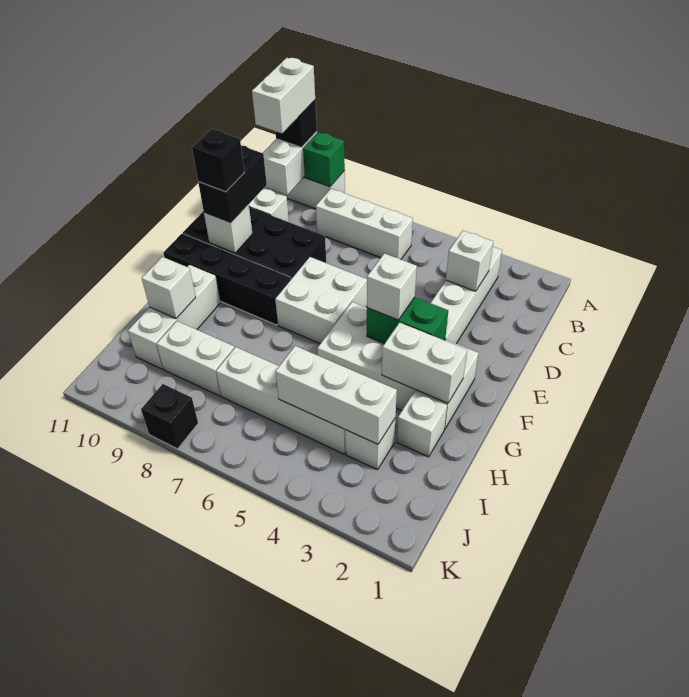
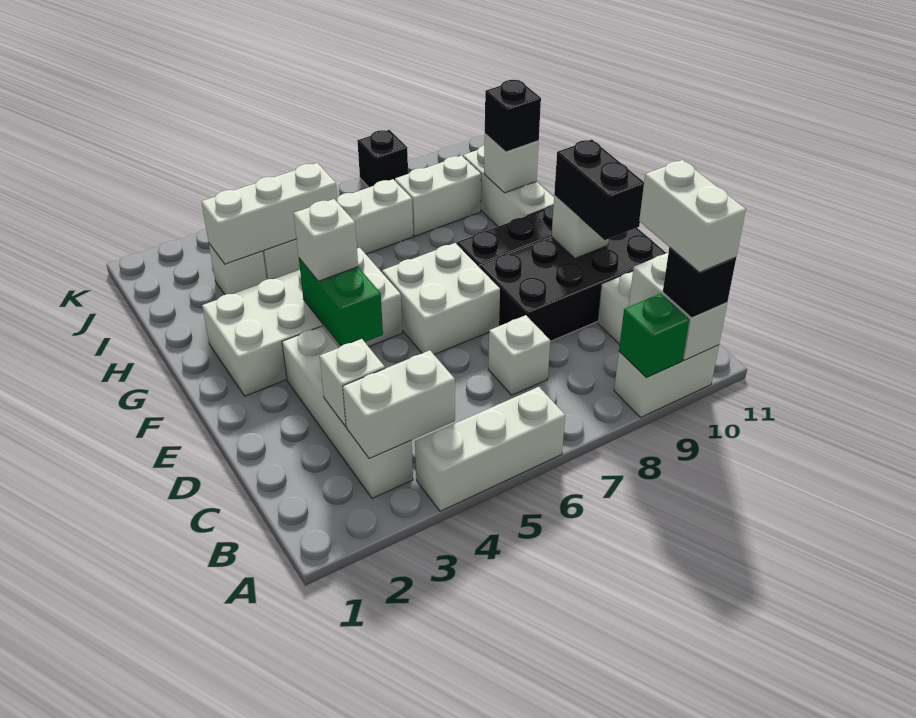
white 1x3 brick [316,189,413,260] -> white 1x3 brick moved to [415,387,565,511]
black 1x1 brick [192,129,245,192] -> black 1x1 brick moved to [485,80,541,152]
green 1x2 brick [367,297,448,344] -> green 1x2 brick turned to [299,258,383,346]
white 1x2 brick [382,322,467,403] -> white 1x2 brick moved to [343,350,455,459]
white 1x1 brick [397,391,447,457] -> white 1x1 brick moved to [488,315,550,395]

